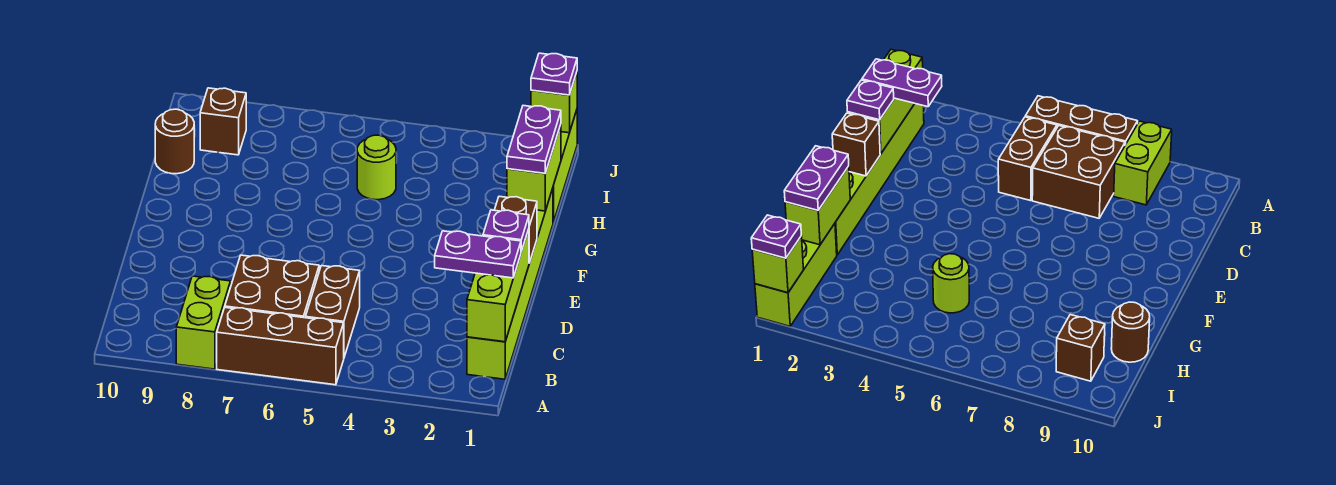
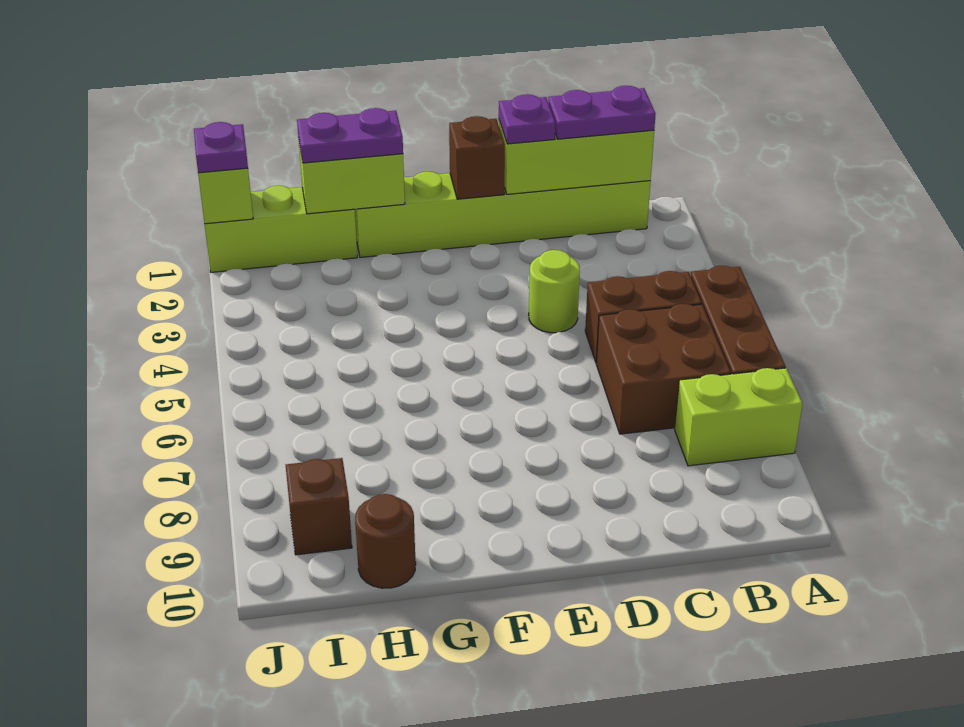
purple 1x2 plate [435,231,521,278] -> purple 1x2 plate turned to [548,86,656,139]
lime 1x1 round brick [357,135,396,200] -> lime 1x1 round brick moved to [529,250,580,333]

